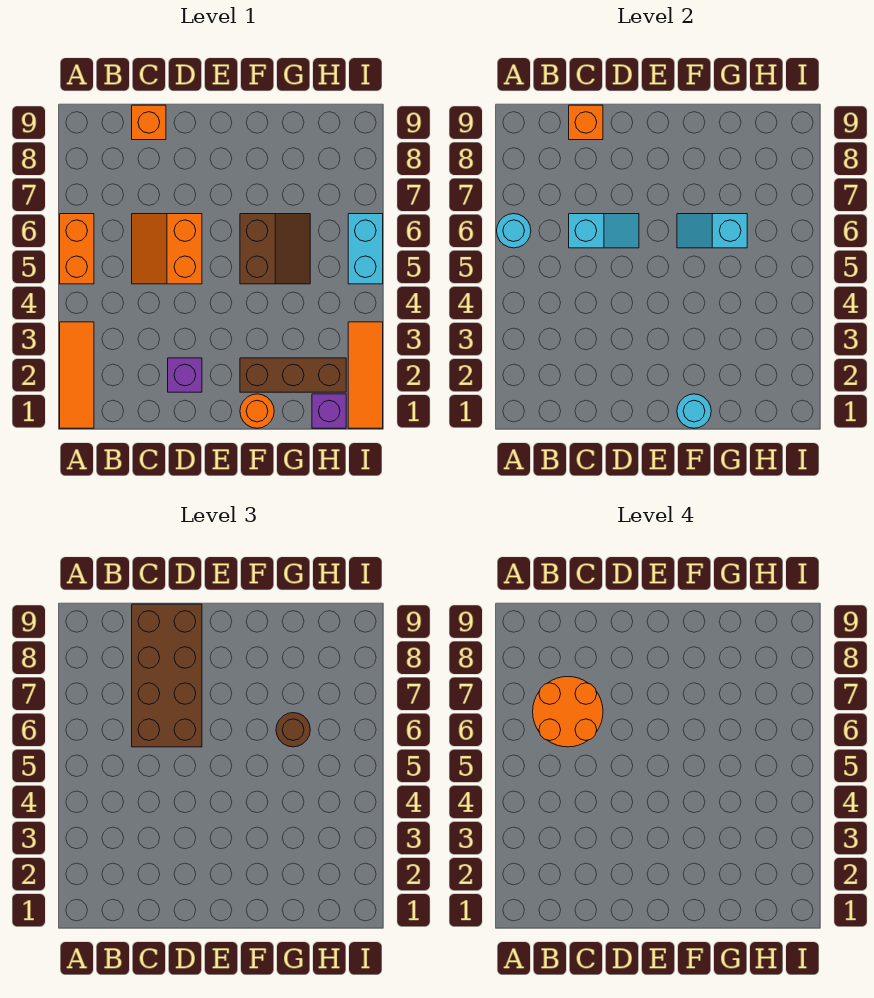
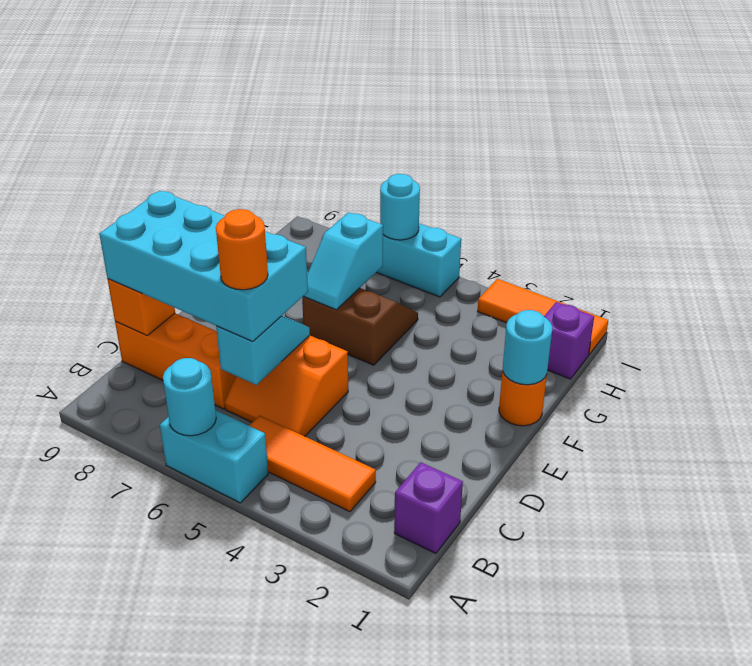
orange 1x3 tile [60,322,94,428] -> orange 1x3 tile moved to [249,416,376,512]
orange 1x2 brick [60,214,94,284] -> cyan 1x2 brick [160,410,268,503]
orange 2x2 round brick [533,677,603,747] -> orange 1x1 round brick [216,209,268,290]
brown 2x4 brick [132,604,202,747] -> cyan 2x4 brick [99,191,308,342]
orange 1x1 brick [132,105,166,140] -> orange 1x3 brick [115,313,235,409]
purple 1x1 brick [168,358,202,392] -> purple 1x1 brick moved to [394,462,463,554]
brown 1x3 brick [240,358,346,392] -> none
brown 1x1 round brick [276,713,310,747] -> none
none -> cyan 1x1 round brick [380,174,420,240]

